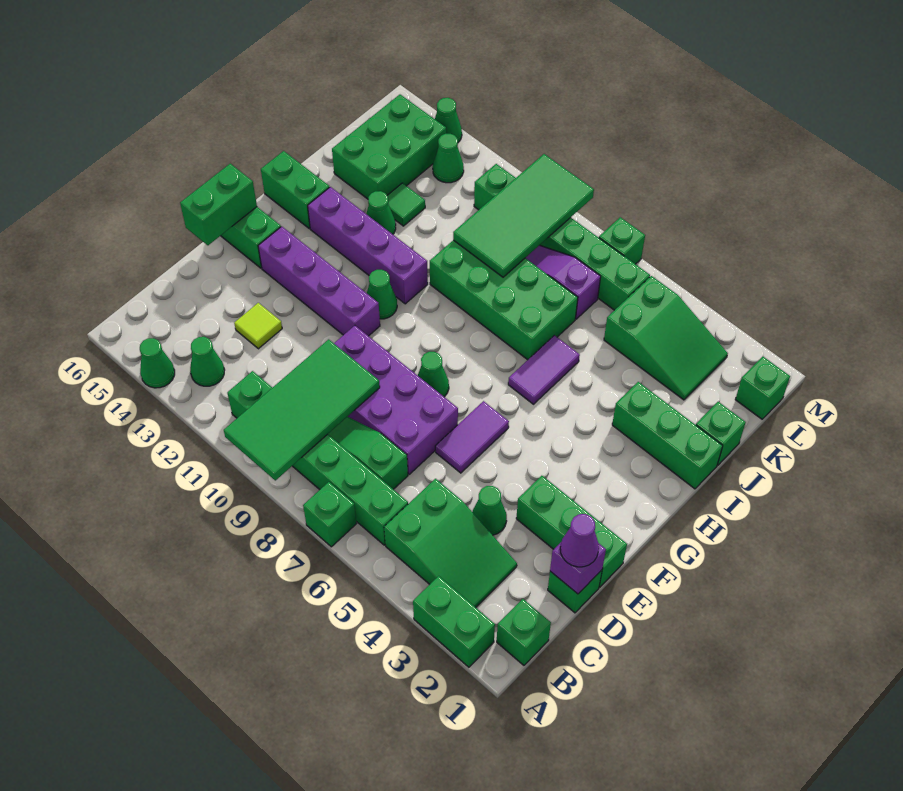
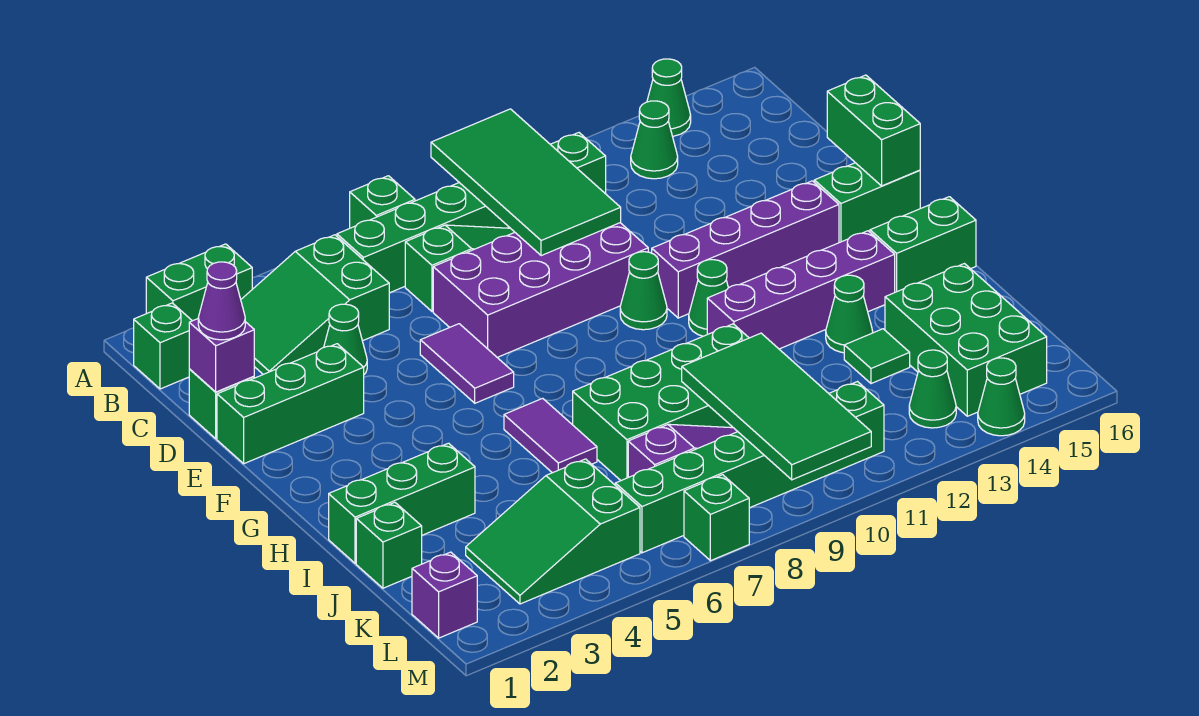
lime 1x1 tile [234,303,282,349] -> none
green 1x1 cone [418,352,449,397] -> green 1x1 cone moved to [620,252,667,330]
green 1x1 brick [735,357,790,419] -> purple 1x1 brick [412,552,477,638]

